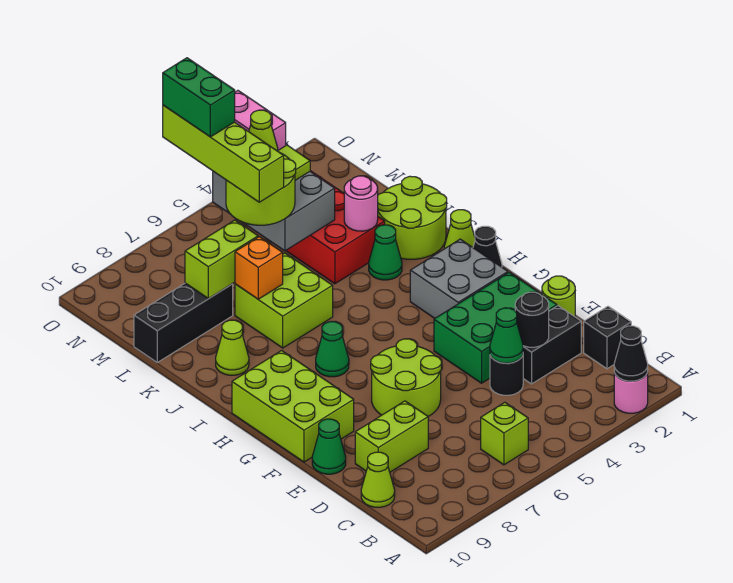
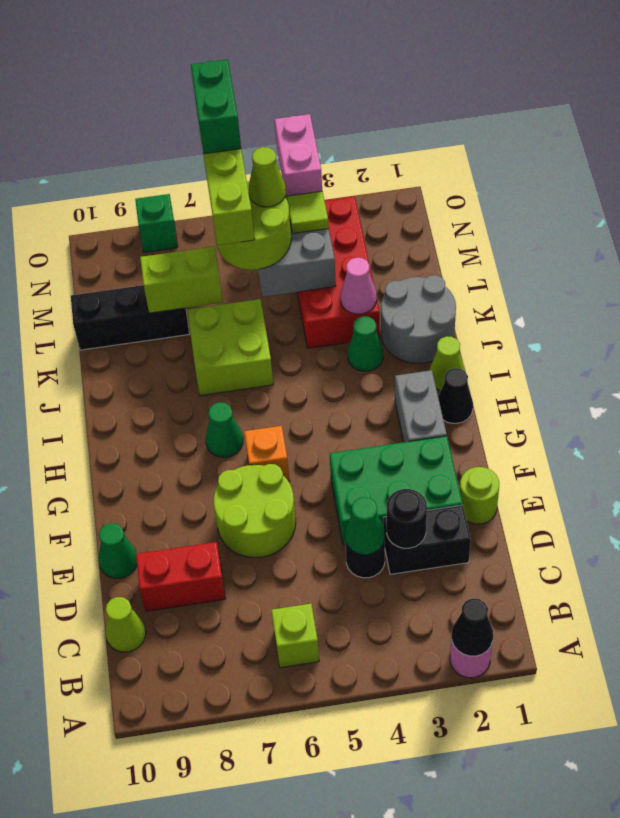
black 1x1 brick [584,306,631,369] -> none
lime 1x2 brick [355,401,428,472] -> red 1x2 brick [136,542,225,611]
lime 2x3 brick [232,350,354,462] -> none
grey 2x2 brick [410,239,508,318] -> grey 1x2 brick [395,370,447,442]
lime 2x2 round brick [378,176,447,259] -> grey 2x2 round brick [381,275,456,363]
lime 1x1 cone [216,320,249,375] -> none
pink 1x1 round brick [344,176,378,231] -> pink 1x1 cone [340,258,377,314]
orange 1x1 brick [235,237,283,299] -> orange 1x1 brick moved to [244,426,290,482]
none -> green 1x1 brick [135,194,178,252]

